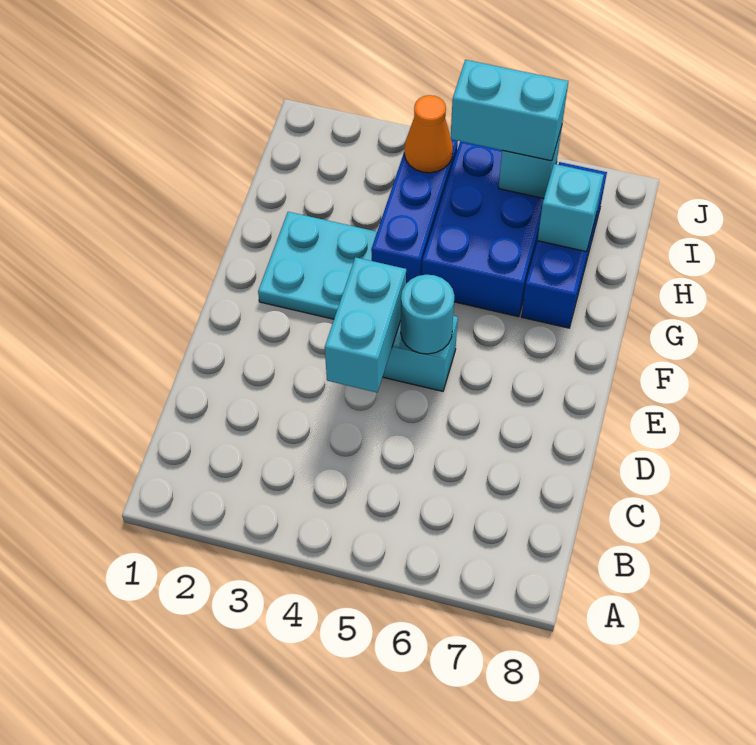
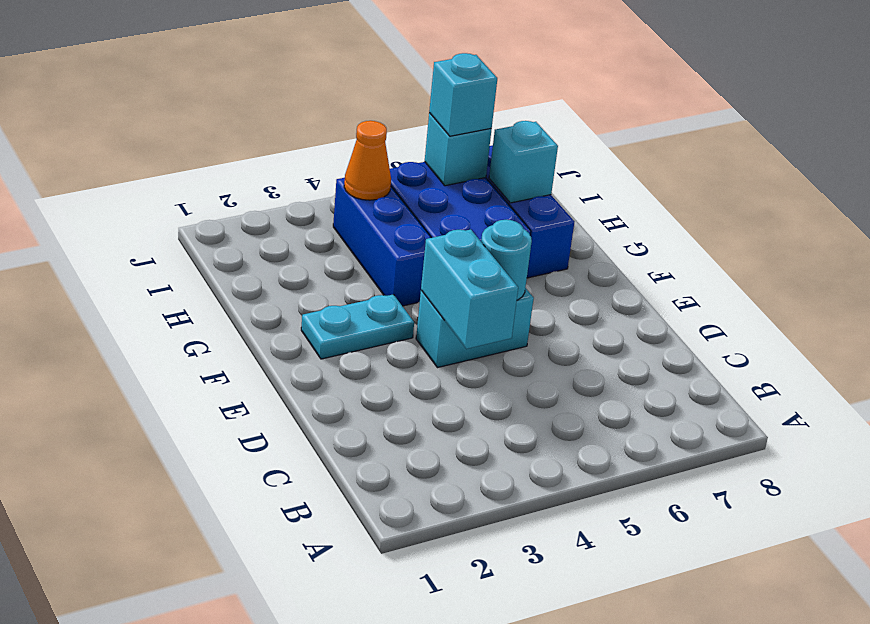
cyan 2x2 plate [258,212,377,319] -> cyan 1x2 plate [301,294,414,359]
cyan 1x2 brick [450,60,568,161] -> cyan 1x1 brick [429,53,497,136]

